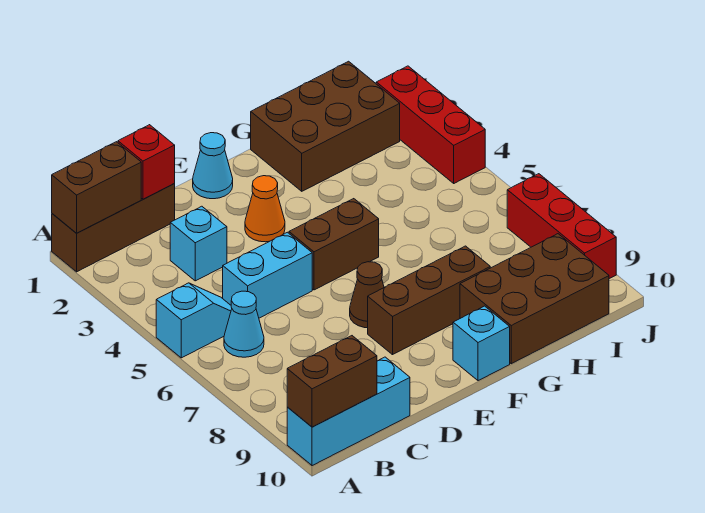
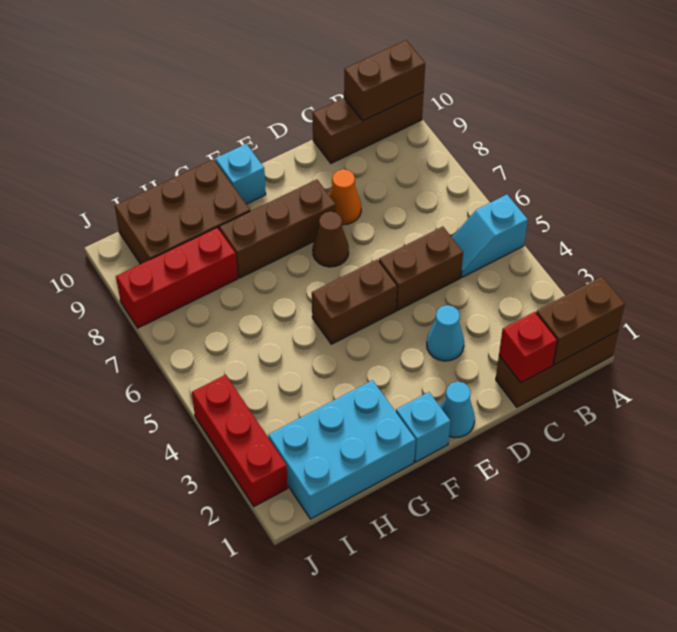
cyan 1x3 brick [287,357,410,466] -> brown 1x3 brick [312,92,424,163]
cyan 1x1 cone [224,291,264,357] -> cyan 1x1 cone moved to [427,305,464,361]
cyan 1x1 brick [170,206,227,281] -> cyan 1x1 brick moved to [396,392,450,462]
cyan 1x2 brick [223,232,312,318] -> brown 1x2 brick [379,227,463,310]
orange 1x1 cone [245,176,285,242] -> orange 1x1 cone moved to [329,169,361,225]
brown 2x3 brick [251,61,400,191] -> cyan 2x3 brick [268,380,416,519]
red 1x3 brick [507,174,616,279] -> red 1x3 brick turned to [116,227,238,328]

